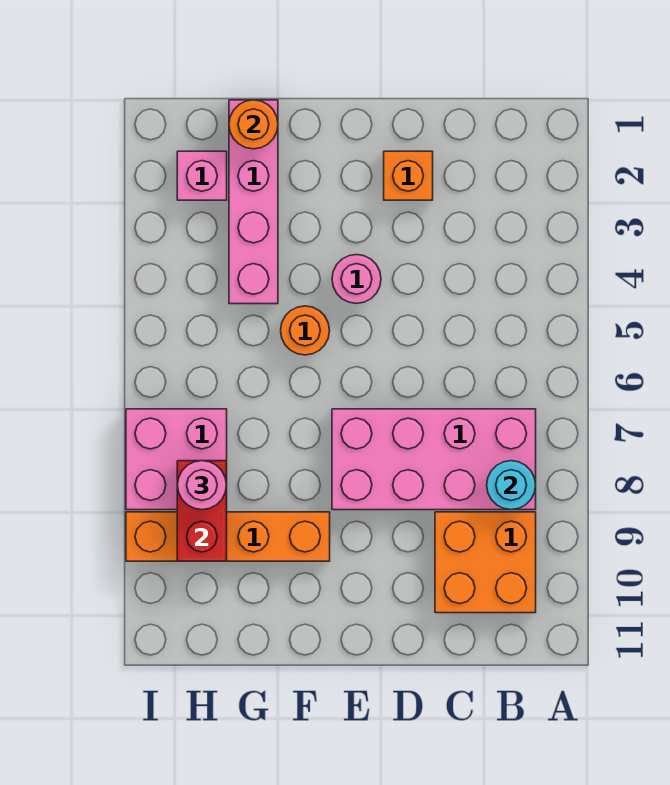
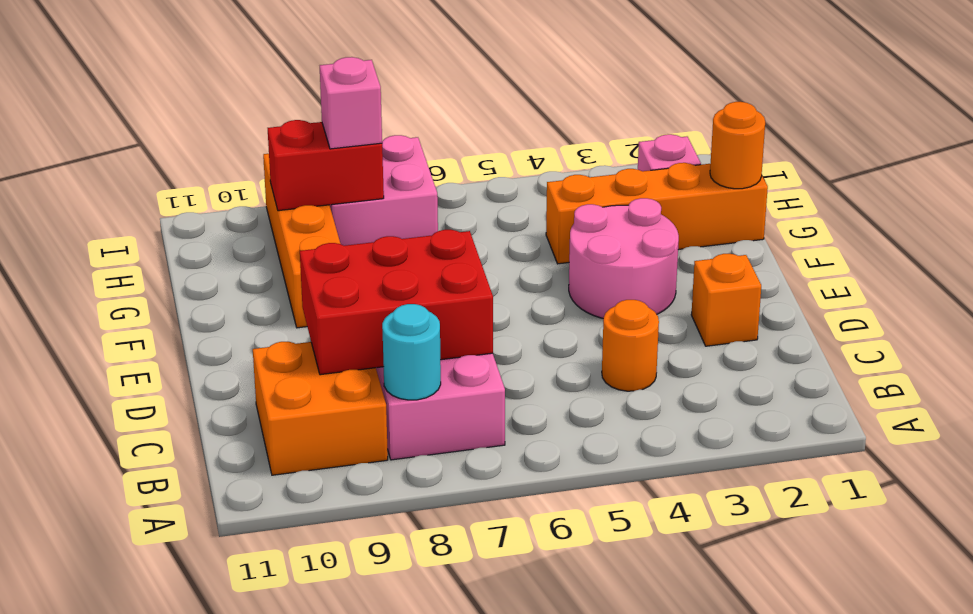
none -> red 2x3 brick [300,230,493,375]
pink 1x1 round brick [332,255,381,304] -> pink 2x2 round brick [569,198,679,319]
orange 1x1 round brick [281,306,330,355] -> orange 1x1 round brick moved to [602,300,659,391]
pink 1x4 brick [229,100,278,304] -> orange 1x4 brick [546,163,768,264]
pink 1x1 round brick [177,461,227,510] -> pink 1x1 brick [320,57,382,149]

